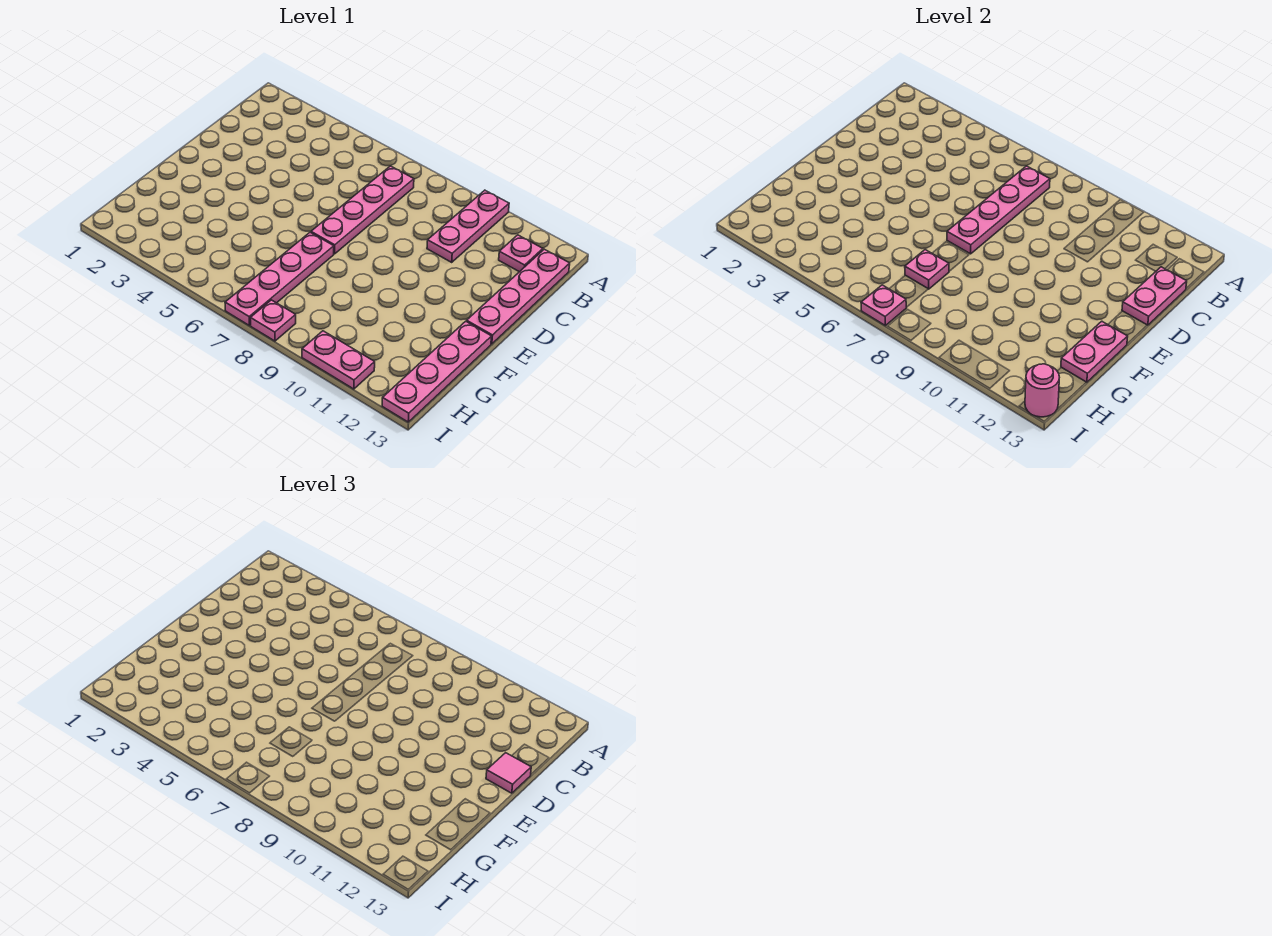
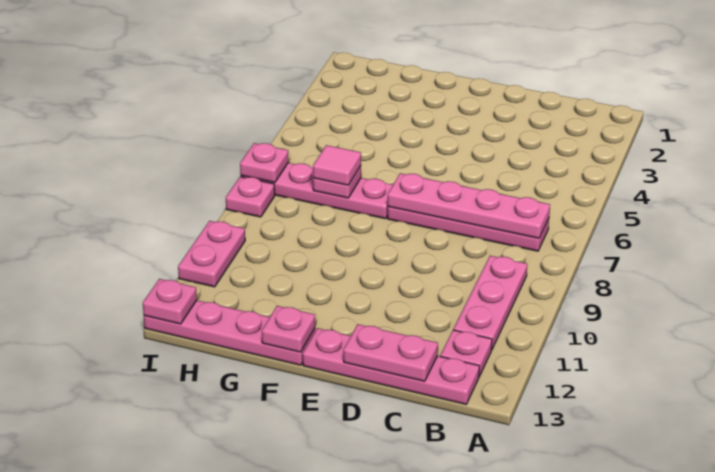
pink 1x3 plate [427,190,509,262] -> pink 1x3 plate turned to [453,256,527,350]
pink 1x1 tile [486,753,531,793] -> pink 1x1 tile moved to [313,145,361,185]
pink 1x2 plate [1061,321,1128,382] -> pink 1x1 plate [262,306,315,352]
pink 1x1 round brick [1025,364,1059,417] -> pink 1x1 plate [143,279,197,324]

